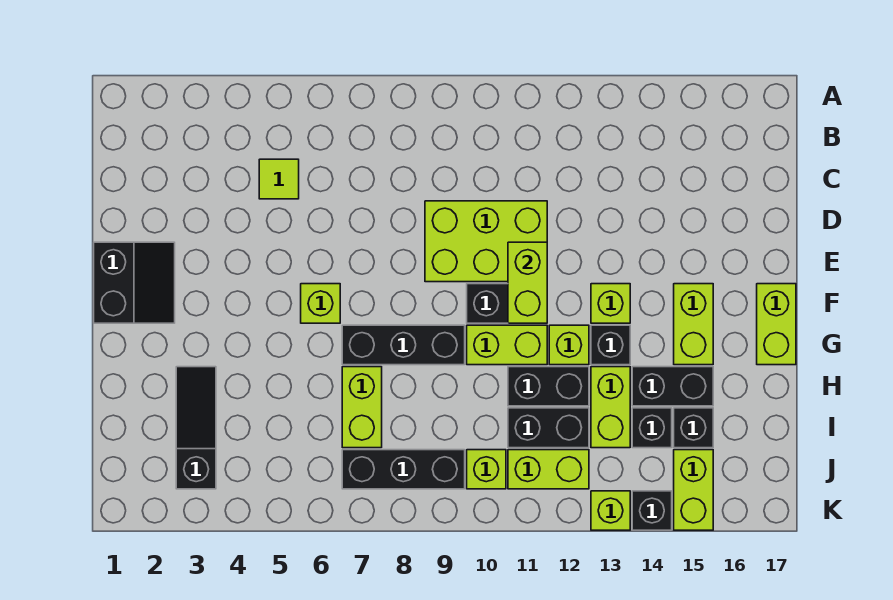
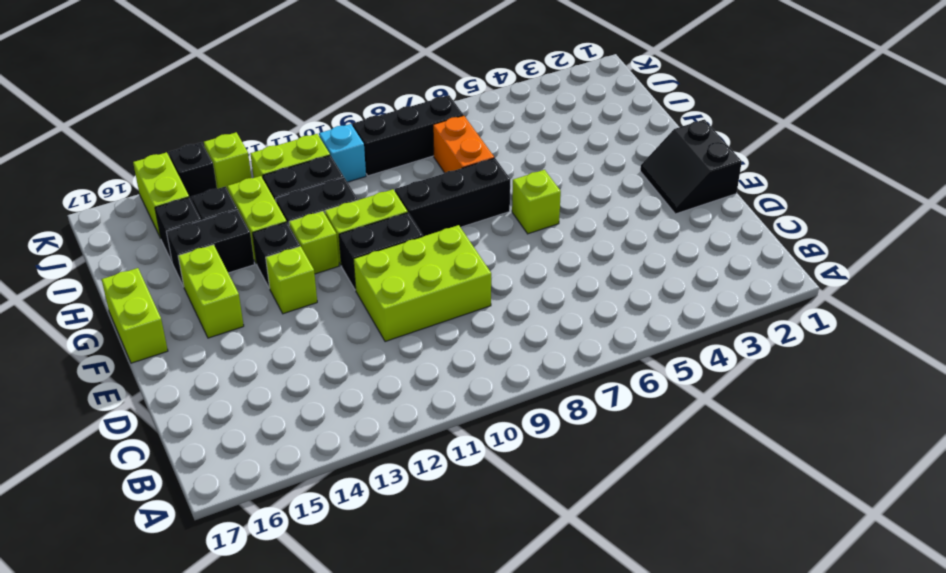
lime 1x1 tile [259,159,299,199] -> none
lime 1x2 brick [508,242,547,323] -> none
black 1x3 slope [176,367,216,489] -> none
lime 1x2 brick [342,367,382,448] -> orange 1x2 brick [433,115,494,173]
lime 1x1 brick [467,450,506,489] -> cyan 1x1 brick [319,124,366,182]

